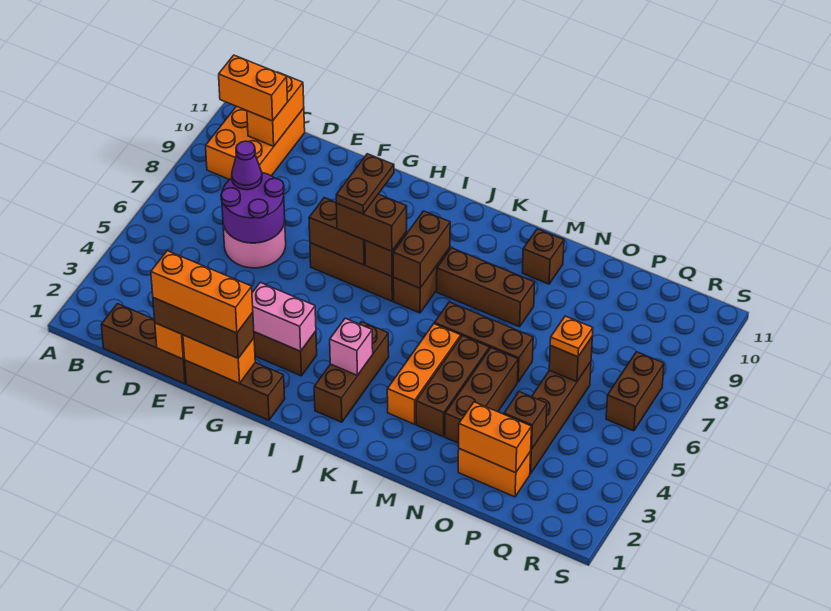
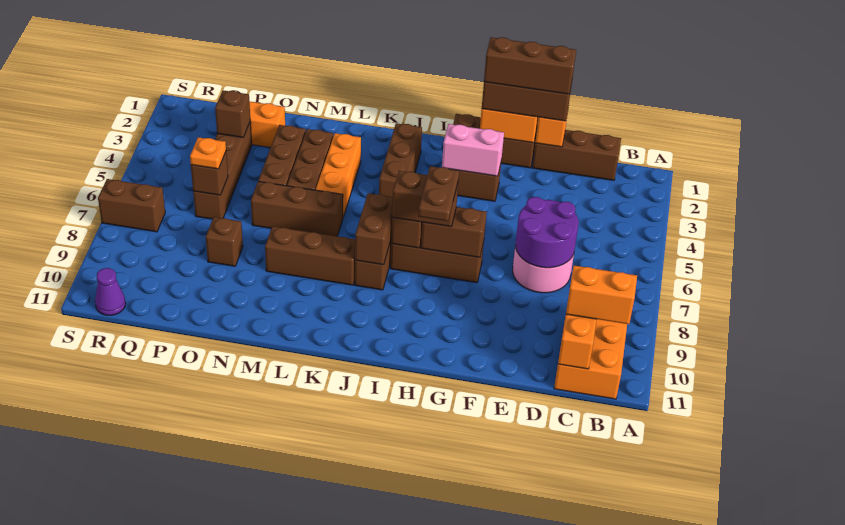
purple 1x1 cone [232,141,262,190] -> purple 1x1 cone moved to [95,268,126,315]
orange 1x3 brick [151,251,253,333] -> brown 1x3 brick [484,37,576,94]
pink 1x1 brick [330,318,373,375] -> none
brown 1x1 brick [522,229,564,284] -> brown 1x1 brick moved to [206,217,243,266]
orange 1x2 brick [459,402,532,473] -> none
brown 1x2 brick [606,352,664,431] -> brown 1x2 brick turned to [98,179,165,232]

